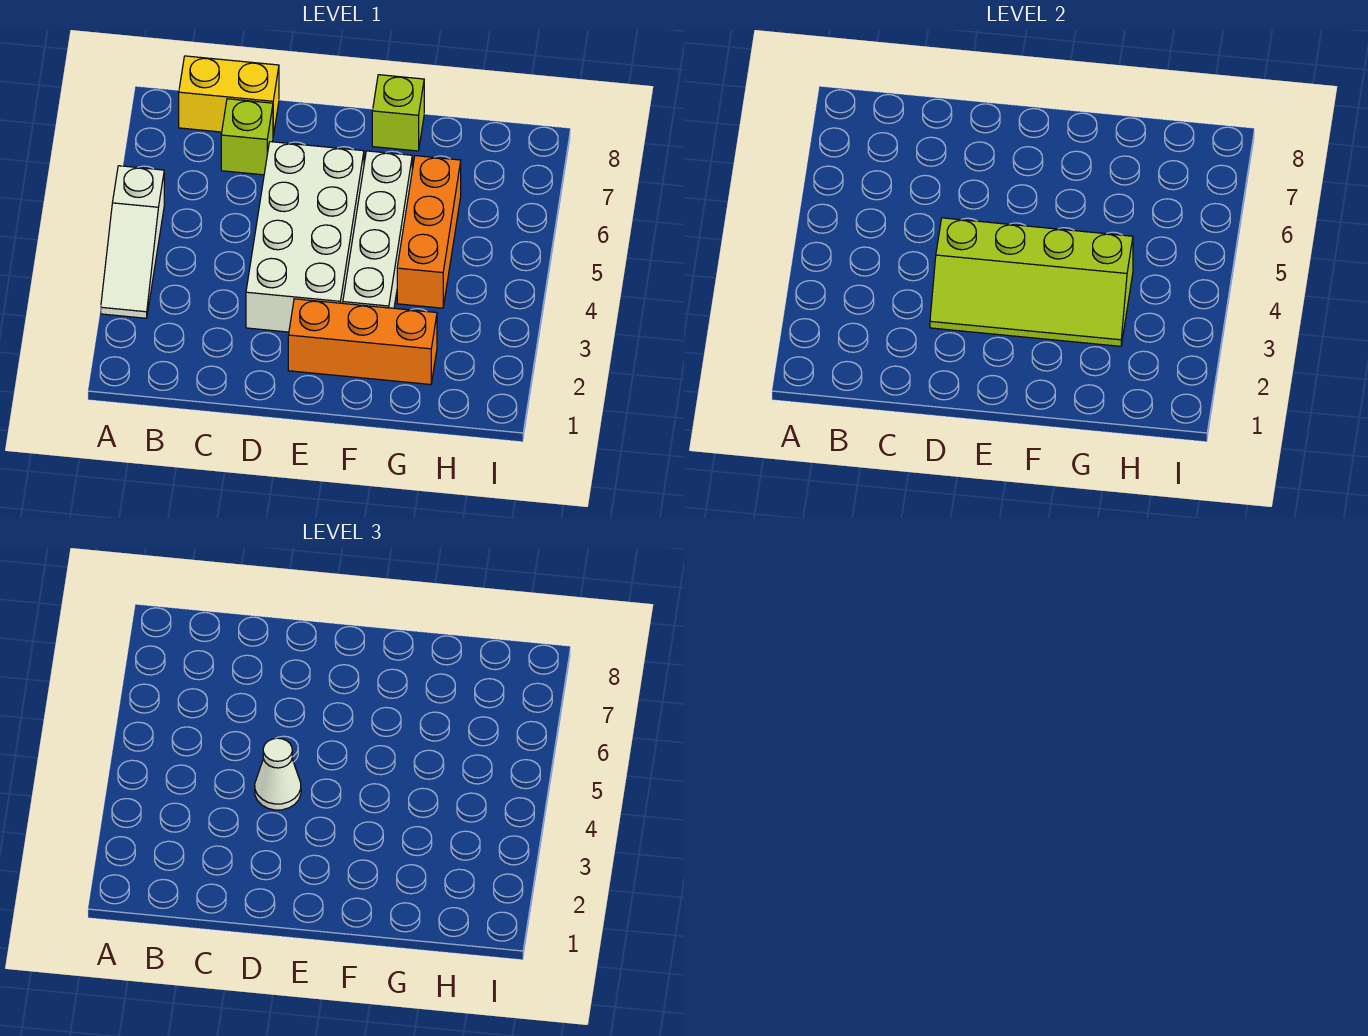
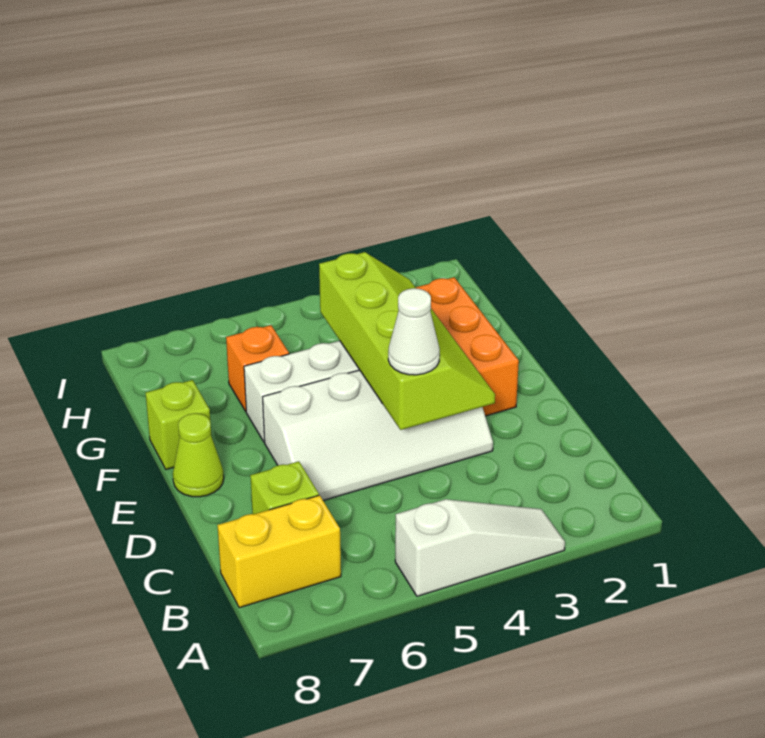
yellow 1x2 brick [179,56,279,136] -> yellow 1x2 brick turned to [217,495,341,608]
white 2x4 brick [246,142,364,332] -> white 2x4 slope [263,370,493,500]
none -> lime 1x1 cone [173,413,224,497]
orange 1x3 brick [397,156,461,308] -> orange 1x1 brick [226,325,289,411]

